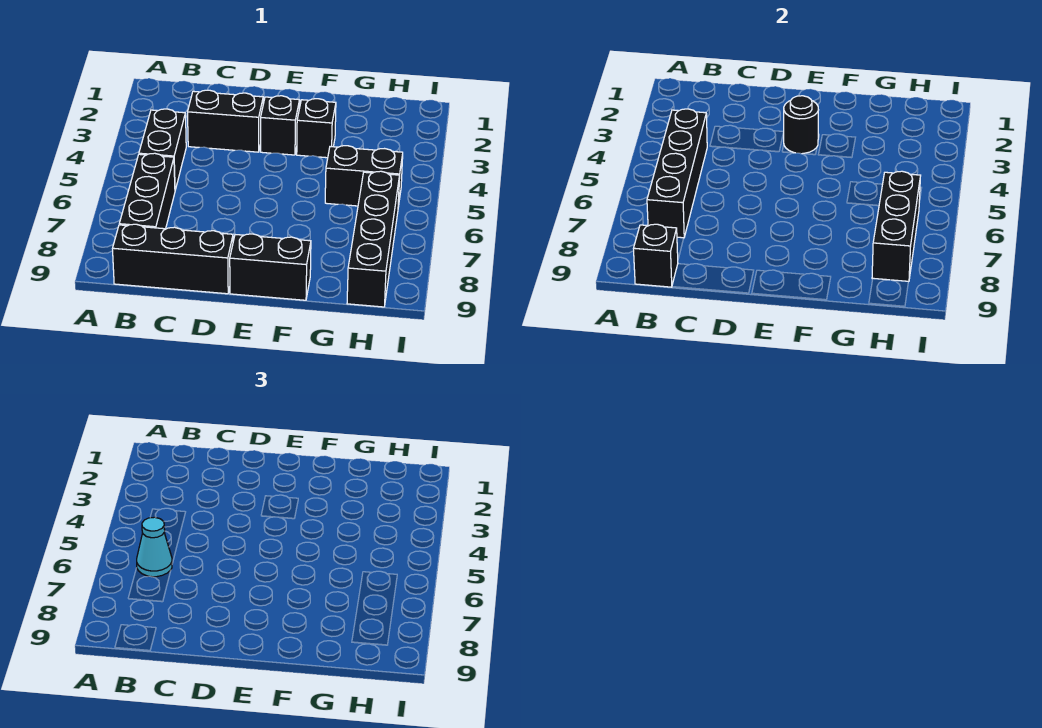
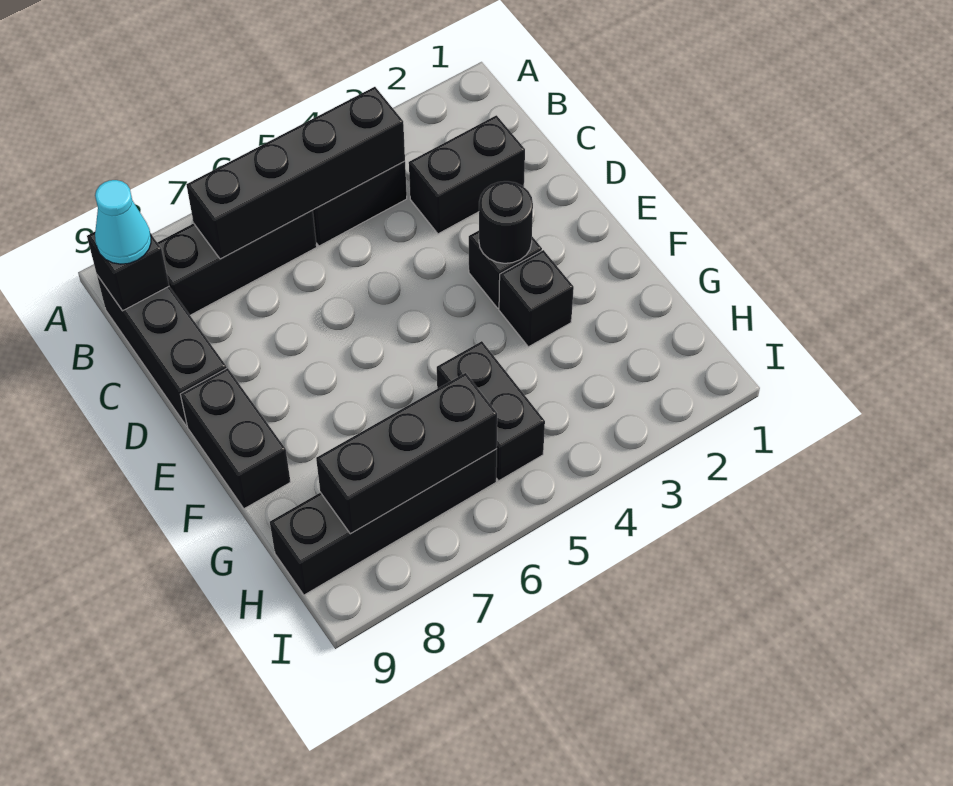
cyan 1x1 cone [137,517,172,577] -> cyan 1x1 cone moved to [95,180,151,264]
black 1x2 brick [188,90,263,152] -> black 1x2 brick turned to [409,115,525,234]

